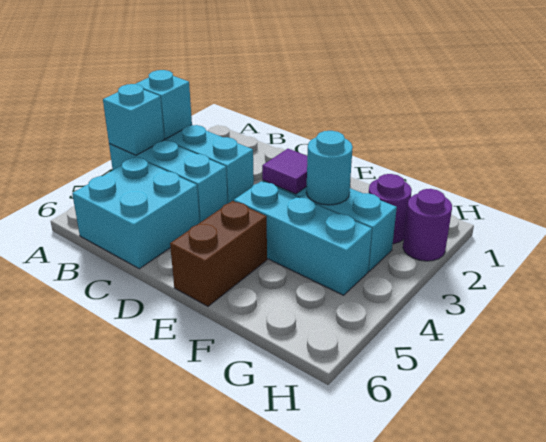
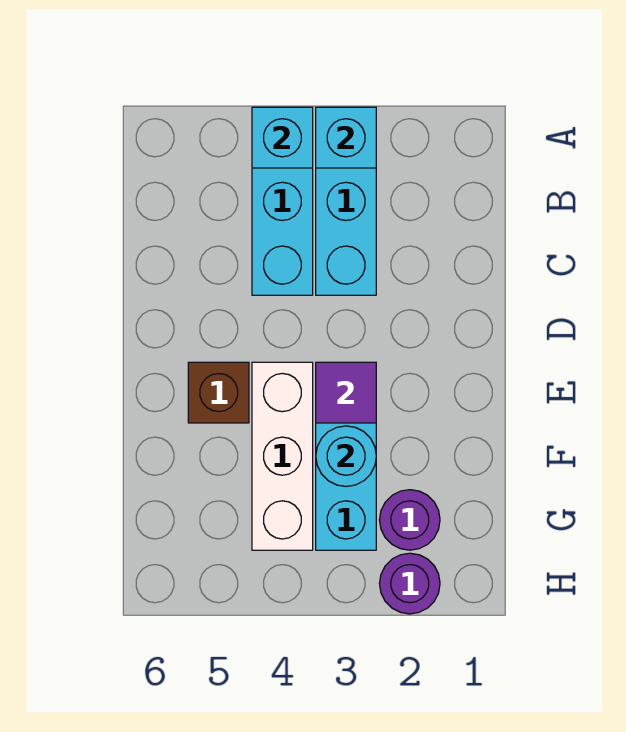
cyan 2x2 brick [72,158,200,269] -> none
cyan 1x3 brick [234,181,372,295] -> white 1x3 brick [252,362,313,550]
brown 1x2 brick [170,201,267,306] -> brown 1x1 brick [188,362,249,423]

